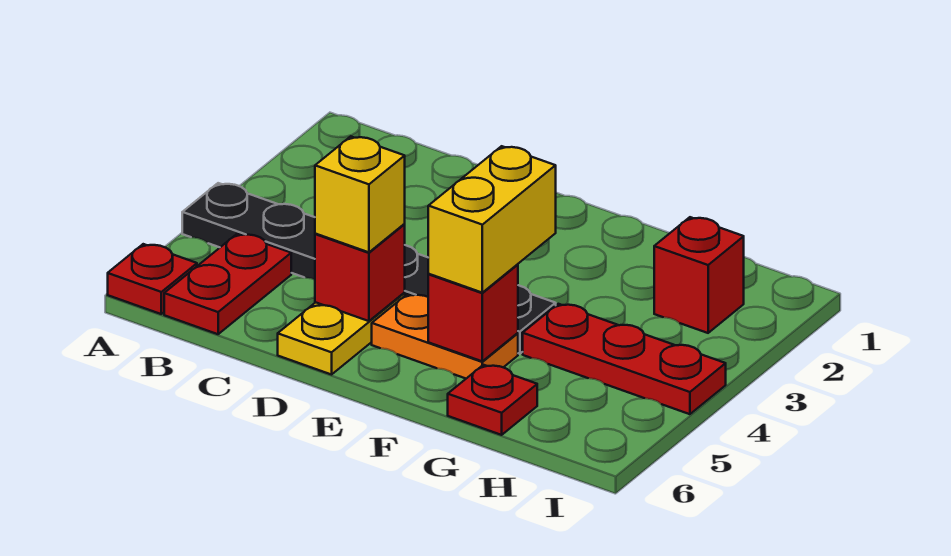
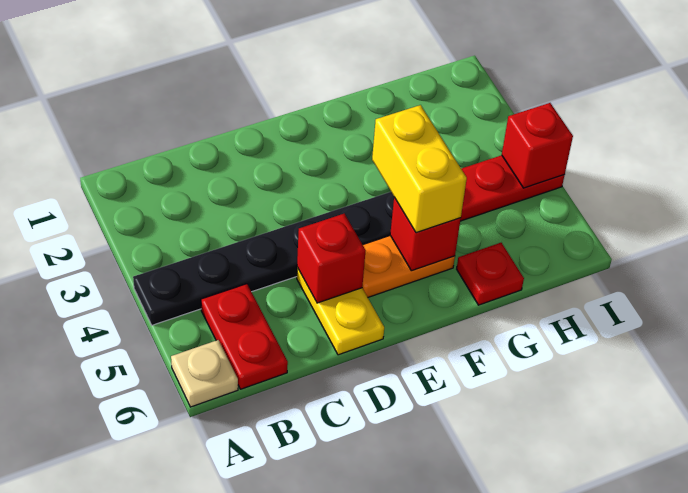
red 1x1 plate [108,244,197,314] -> tan 1x1 plate [171,340,238,407]
yellow 1x1 brick [315,136,405,252] -> none
red 1x1 brick [654,217,744,333] -> red 1x1 brick moved to [502,103,573,188]

